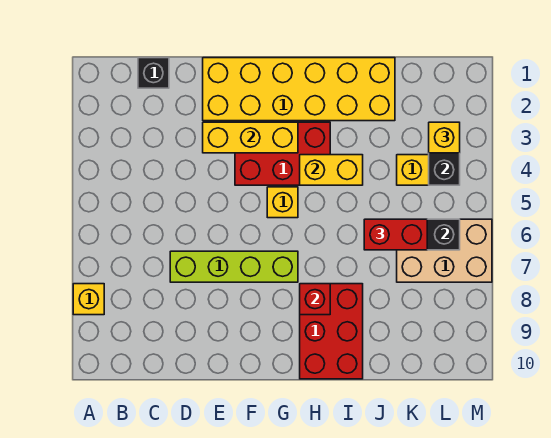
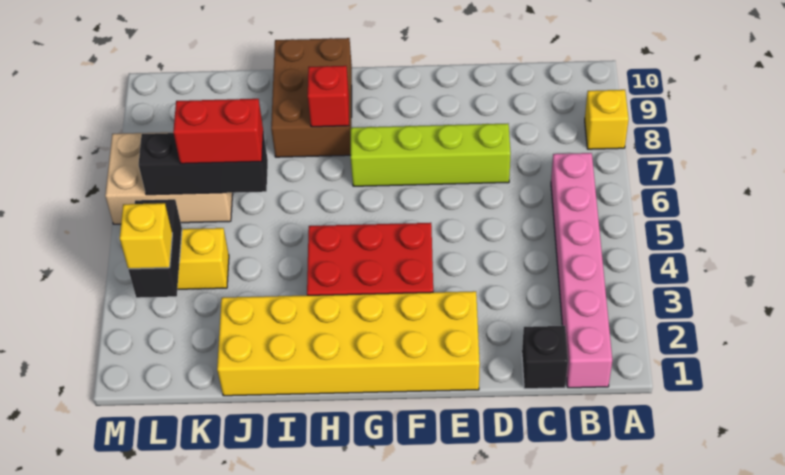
none -> pink 1x6 brick [551,153,612,388]
yellow 1x3 brick [203,122,298,153] -> none
yellow 1x1 brick [267,187,298,218] -> none
yellow 1x2 brick [300,155,363,185] -> none
red 2x3 brick [300,284,363,379] -> brown 2x3 brick [271,38,352,157]

